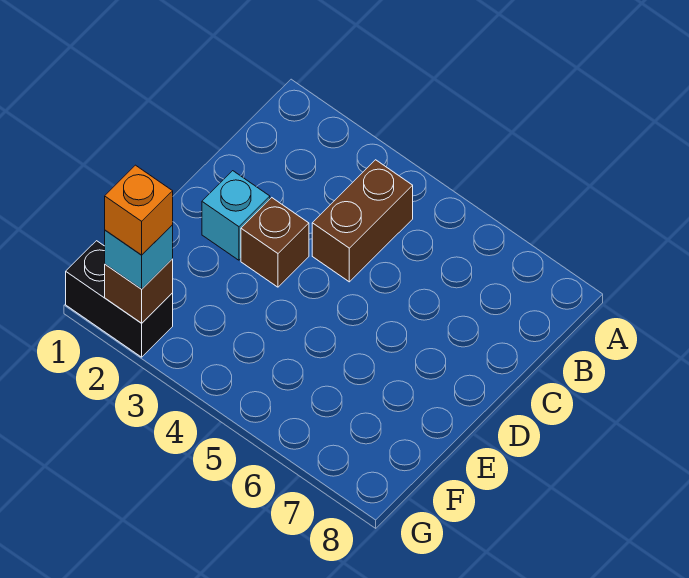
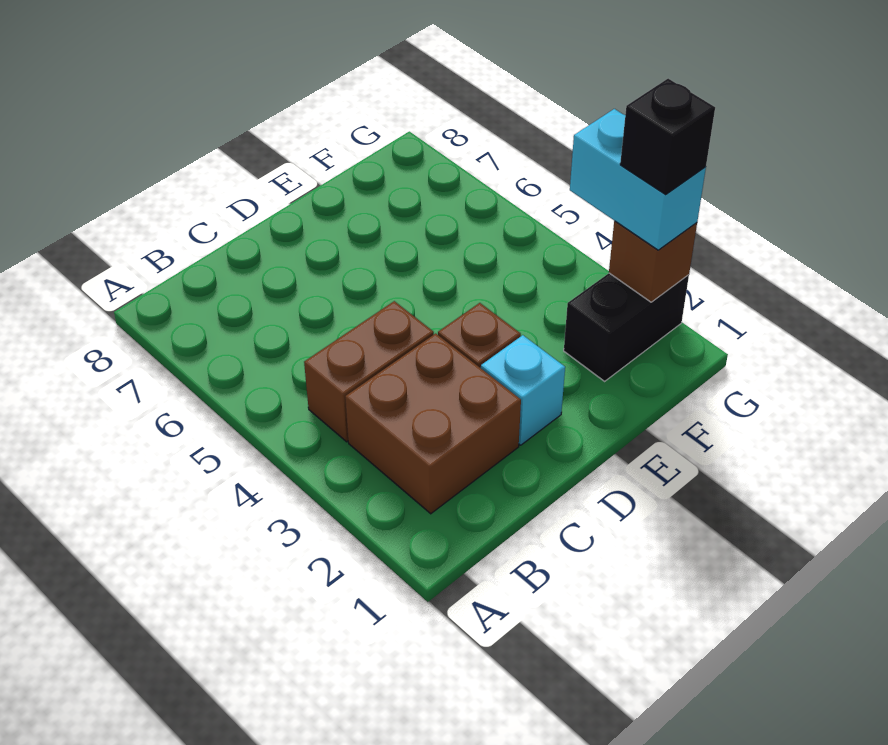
none -> brown 2x2 brick [345,333,521,514]
black 1x2 brick [66,241,173,357] -> black 1x2 brick turned to [564,273,689,381]
cyan 1x1 brick [105,225,173,289] -> cyan 1x2 brick [570,109,706,250]
orange 1x1 brick [105,165,173,255] -> black 1x1 brick [620,79,715,194]

